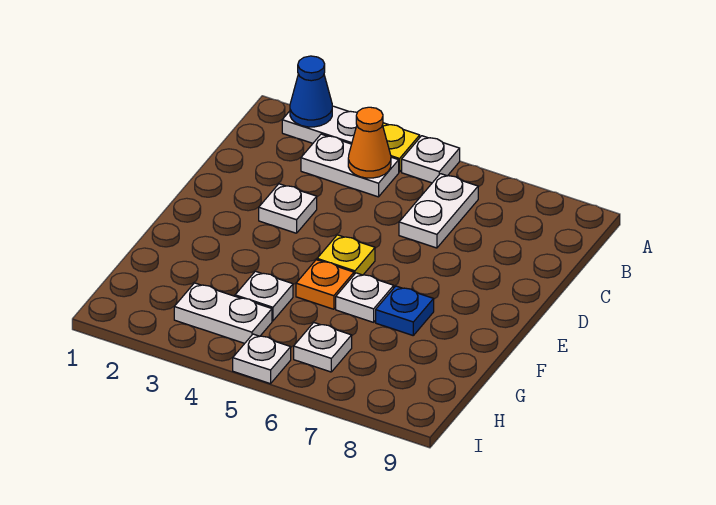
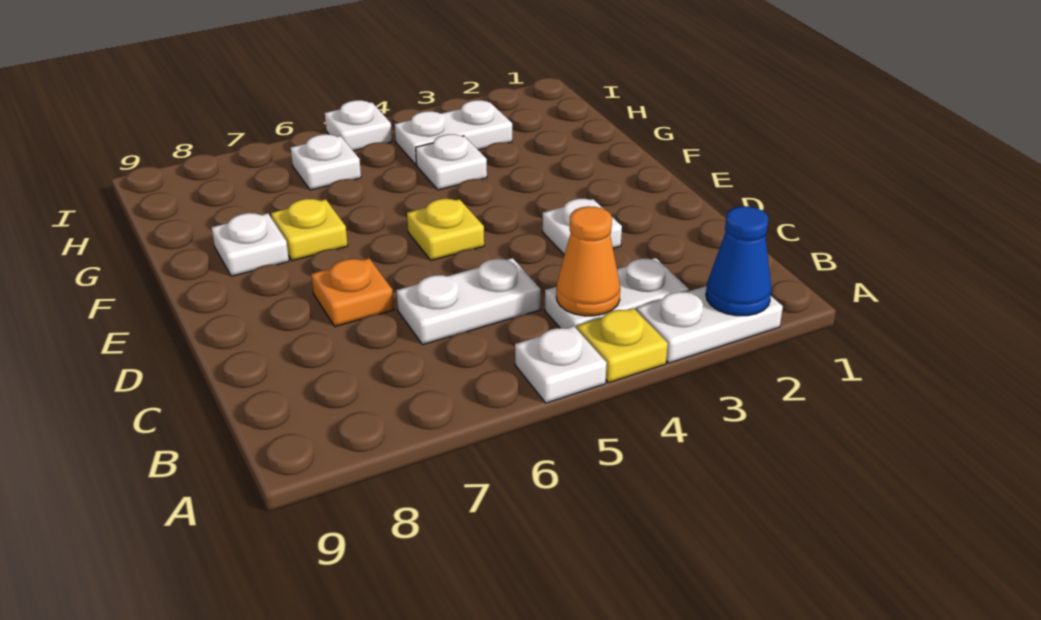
white 1x2 plate [399,174,478,248] -> white 1x2 plate turned to [396,258,541,345]
orange 1x1 plate [296,260,354,309] -> orange 1x1 plate moved to [311,258,394,327]
white 1x1 plate [336,273,394,322] -> white 1x1 plate moved to [211,213,289,276]
blue 1x1 plate [376,286,434,335] -> yellow 1x1 plate [271,199,348,261]

